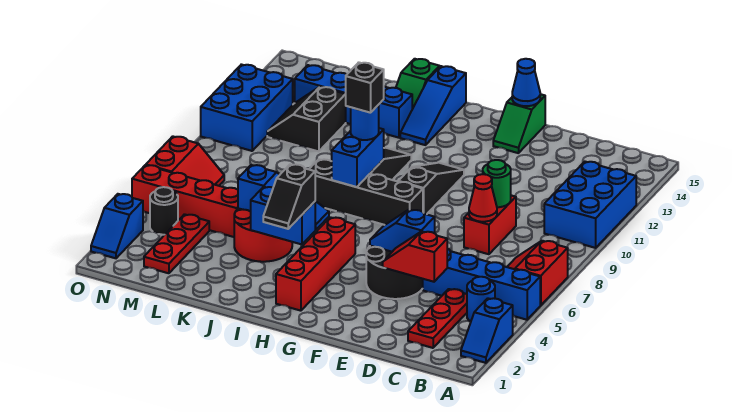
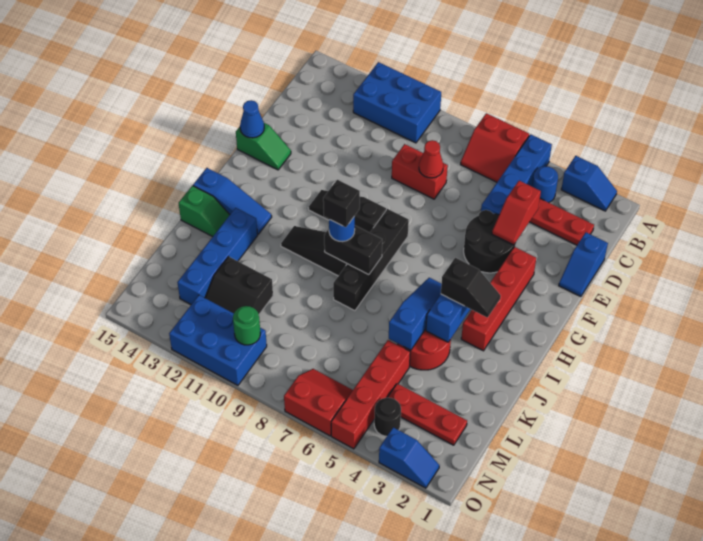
green 1x1 round brick [483,160,511,207] -> green 1x1 round brick moved to [233,306,260,345]
blue 1x2 slope [370,210,435,252] -> blue 1x2 slope moved to [559,232,608,297]
red 1x4 brick [276,217,355,311] -> red 1x4 brick turned to [461,247,536,351]
blue 1x2 brick [332,128,384,187] -> black 1x2 brick [324,226,382,275]

